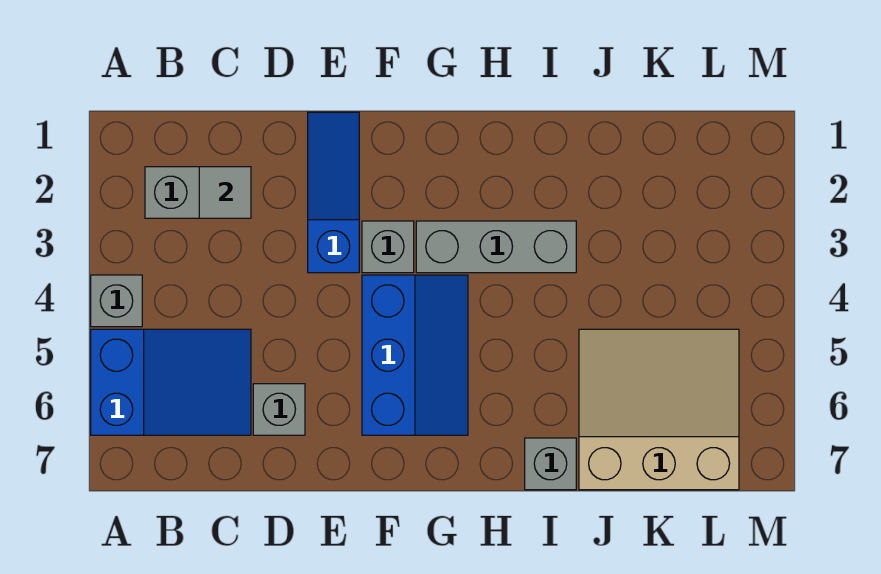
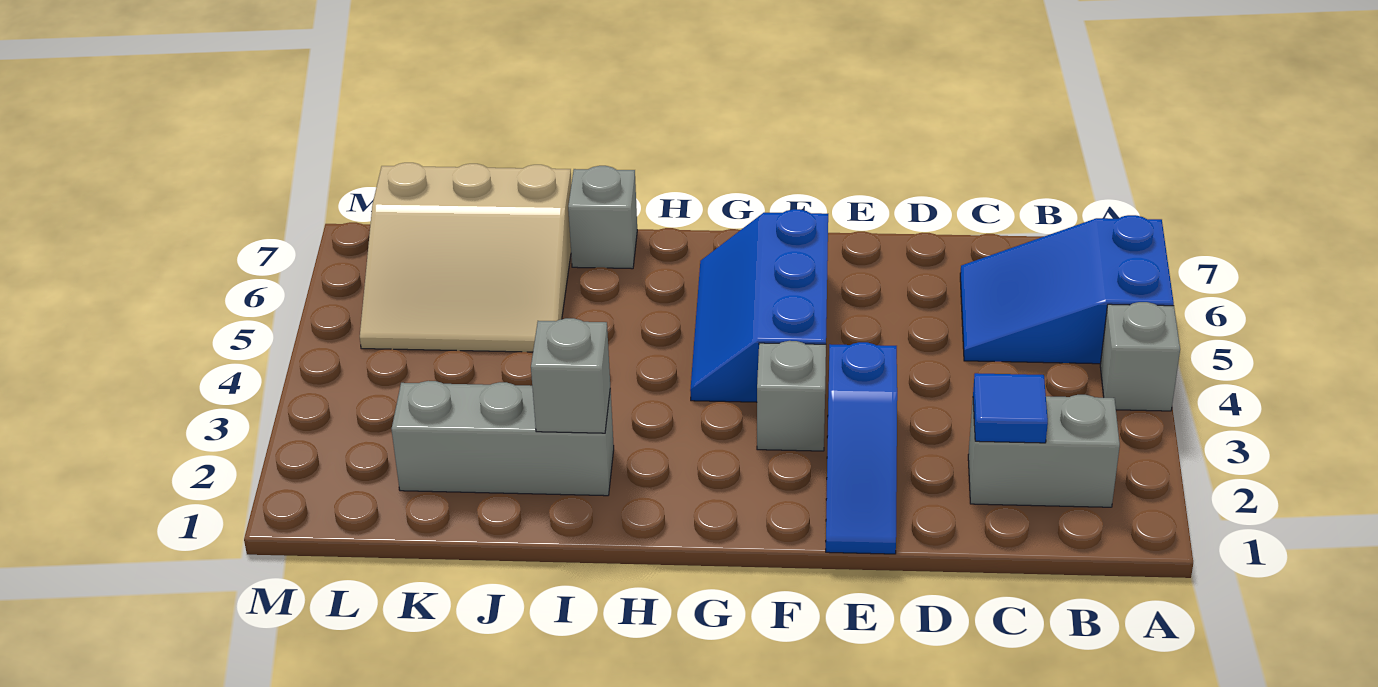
grey 1x1 tile [199,167,251,218] -> blue 1x1 tile [973,373,1048,443]
grey 1x1 brick [253,384,305,435] -> grey 1x1 brick moved to [531,318,610,433]
grey 1x3 brick [416,221,576,273] -> grey 1x3 brick moved to [391,381,614,496]

